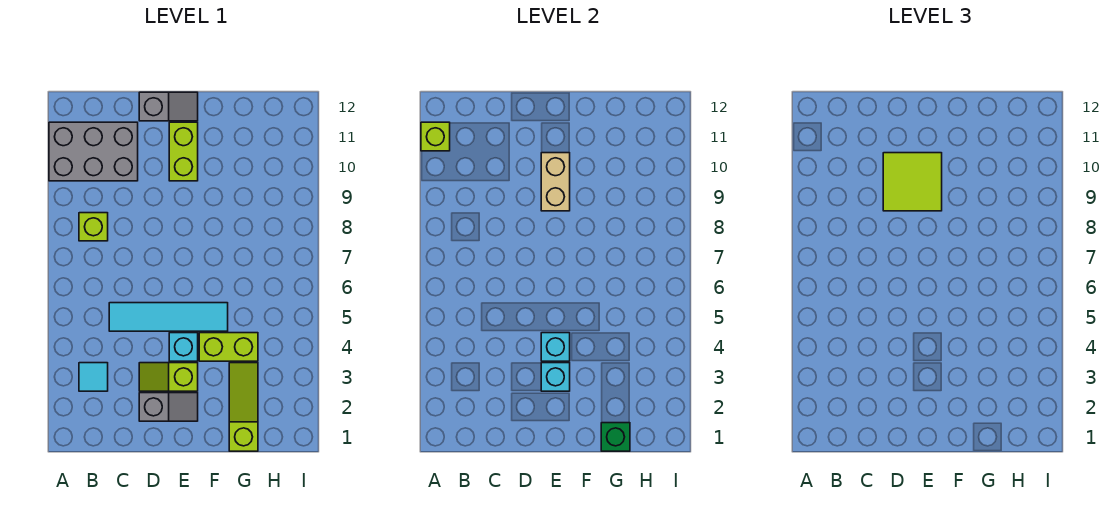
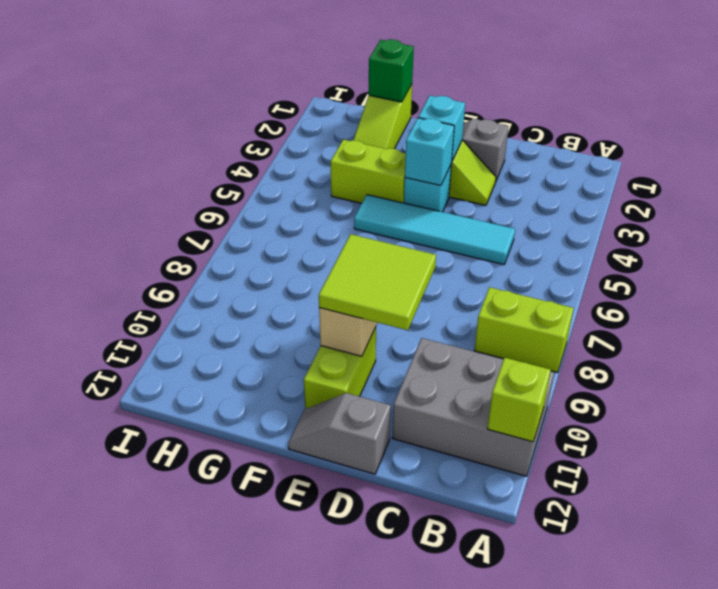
cyan 1x1 tile [79,363,108,391] -> none
lime 1x1 brick [79,213,108,241] -> lime 1x2 brick [474,287,573,373]

